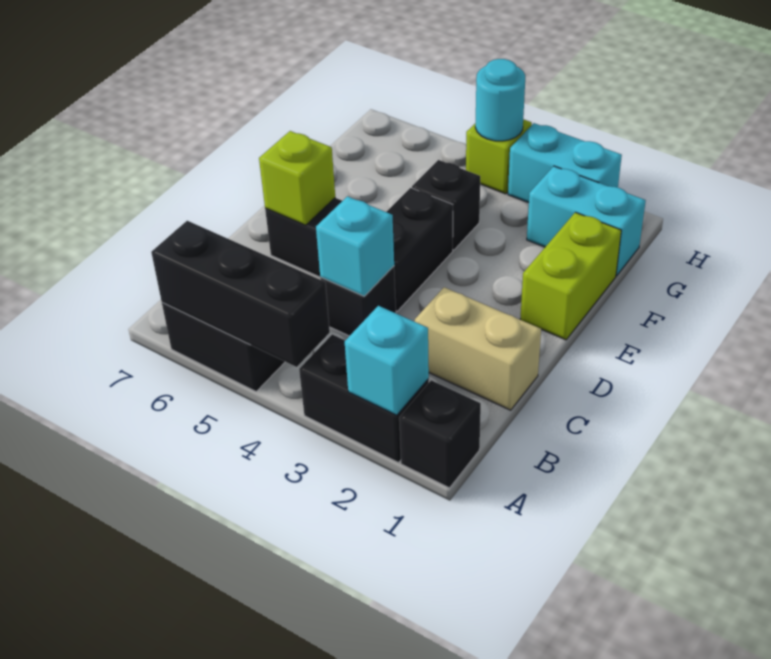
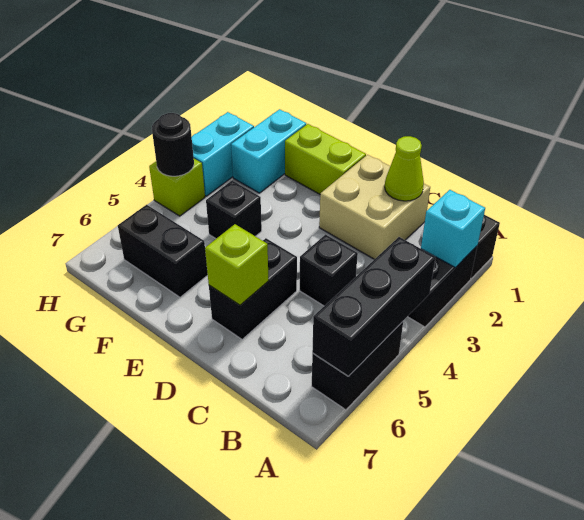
tan 1x2 brick [415,287,541,410] -> tan 2x2 brick [319,155,430,259]
none -> lime 1x1 cone [385,136,424,201]
cyan 1x1 brick [316,196,394,296] -> none
black 1x2 brick [387,188,453,311] -> black 1x2 brick moved to [118,205,208,297]
cyan 1x1 round brick [475,59,525,141] -> black 1x1 round brick [152,113,194,176]

